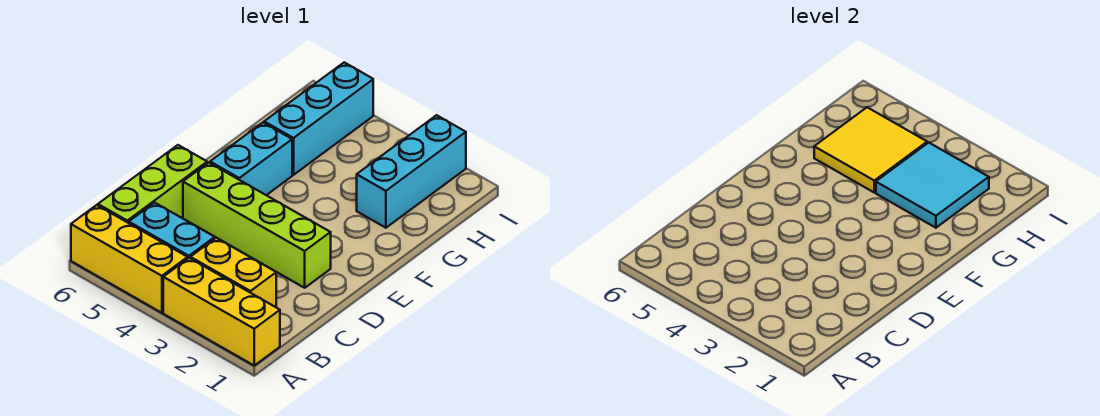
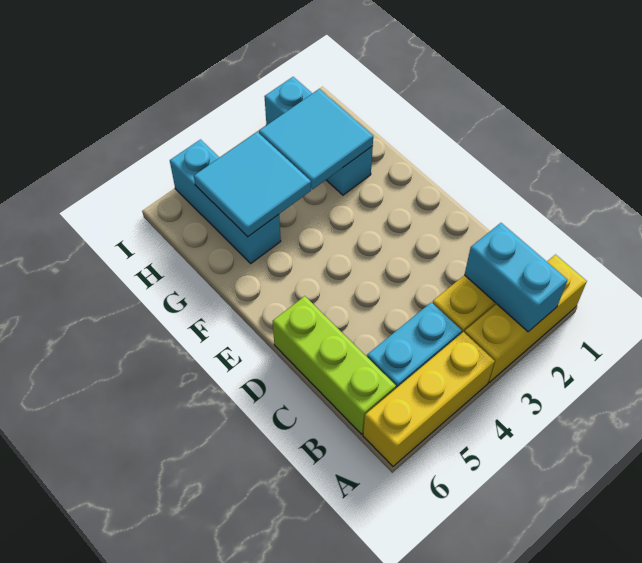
lime 1x4 brick [183,163,331,288] -> none
cyan 1x2 brick [210,123,292,195] -> cyan 1x2 brick moved to [464,223,568,332]
yellow 2x2 tile [814,107,927,192] -> cyan 2x2 tile [194,132,311,237]

